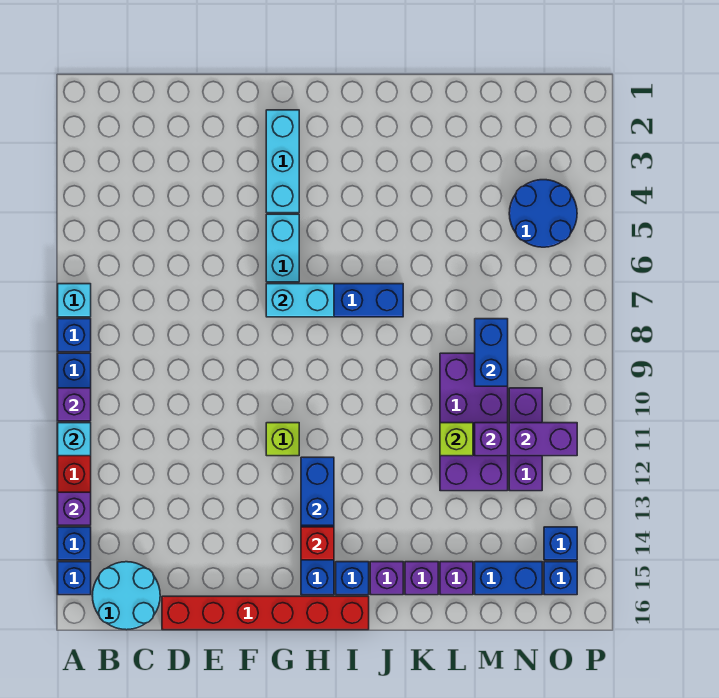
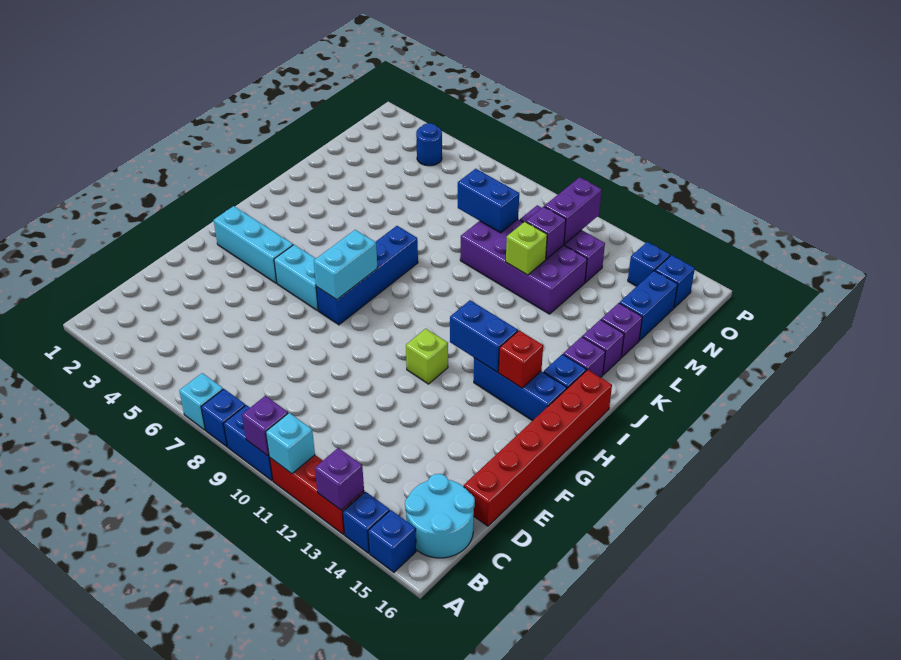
blue 2x2 round brick [509,180,577,247] -> blue 1x1 round brick [416,123,442,166]

